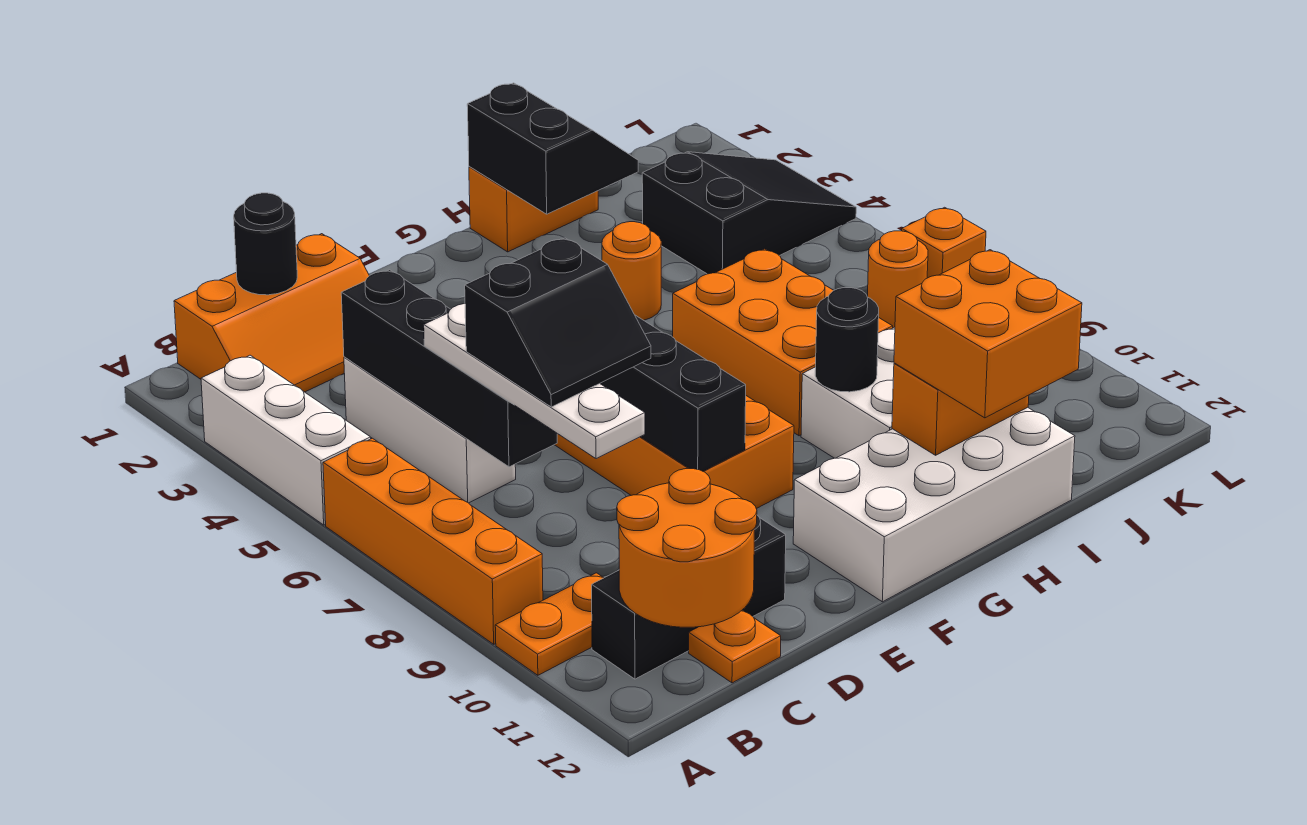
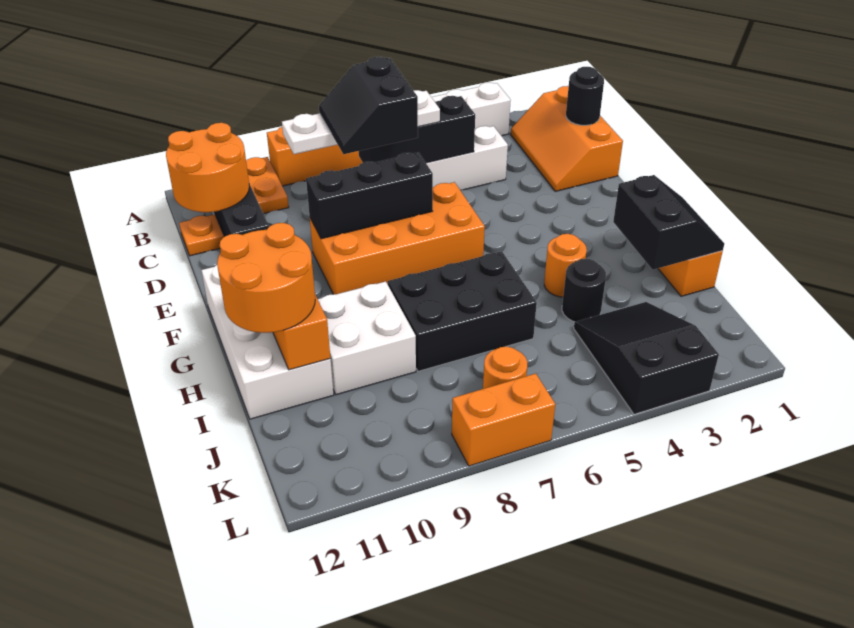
black 1x4 brick [341,270,557,467] -> black 1x3 brick [359,96,475,163]
black 2x2 slope [467,83,638,214] -> black 2x2 slope turned to [613,175,724,270]
orange 2x3 brick [673,249,893,436] -> black 2x3 brick [388,251,537,371]
black 1x1 round brick [815,288,879,392] -> black 1x1 round brick moved to [562,259,606,322]
orange 2x2 brick [894,250,1082,418] -> orange 2x2 round brick [217,223,315,333]
black 2x3 slope [642,152,856,274] -> black 2x3 slope turned to [574,302,719,414]
orange 1x1 brick [902,207,986,278] -> orange 1x2 brick [452,373,555,466]

